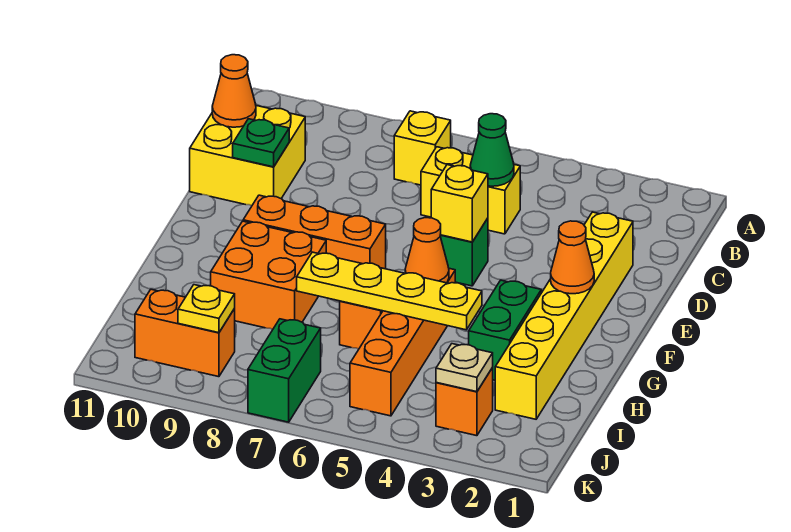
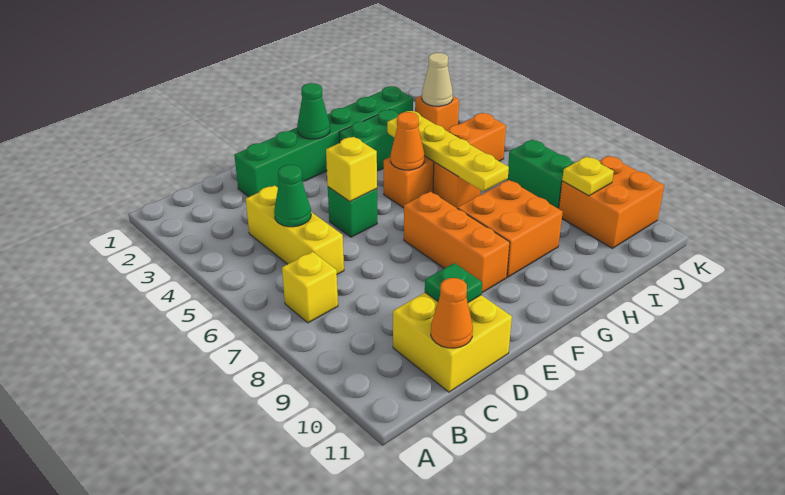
yellow 1x2 brick [421,147,520,234] -> yellow 1x3 brick [246,185,344,274]
yellow 1x6 brick [495,212,633,419] -> green 1x6 brick [234,86,413,197]
orange 1x1 cone [551,221,594,294] -> green 1x1 cone [297,83,330,139]
tan 1x1 plate [436,344,493,392] -> tan 1x1 cone [422,53,453,106]
green 1x2 brick [248,319,321,422] -> green 1x2 brick turned to [507,140,574,209]
orange 1x2 brick [135,289,235,377] -> orange 2x2 brick [559,156,664,248]

